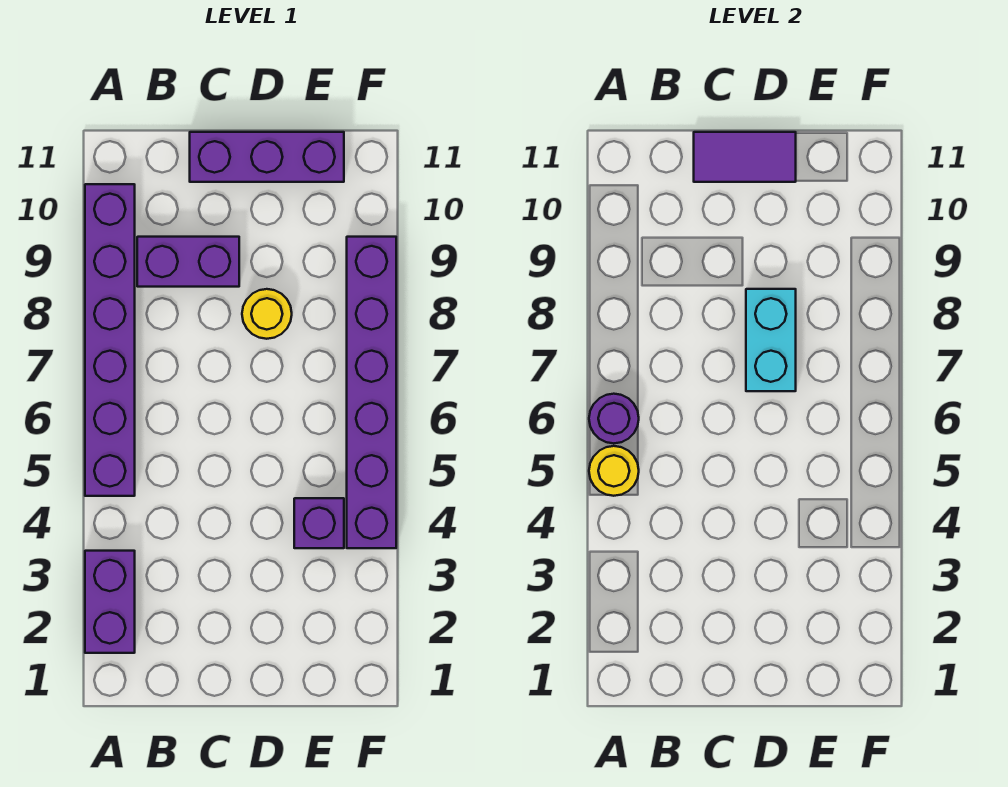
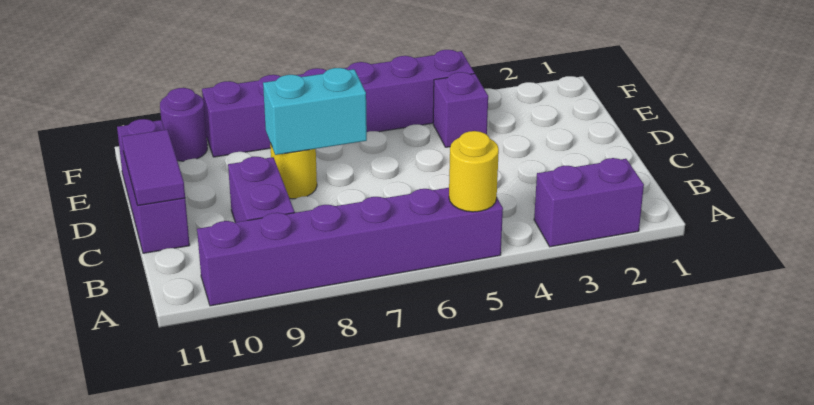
purple 1x1 round brick [589,394,639,443] -> purple 1x1 round brick moved to [160,88,207,161]

